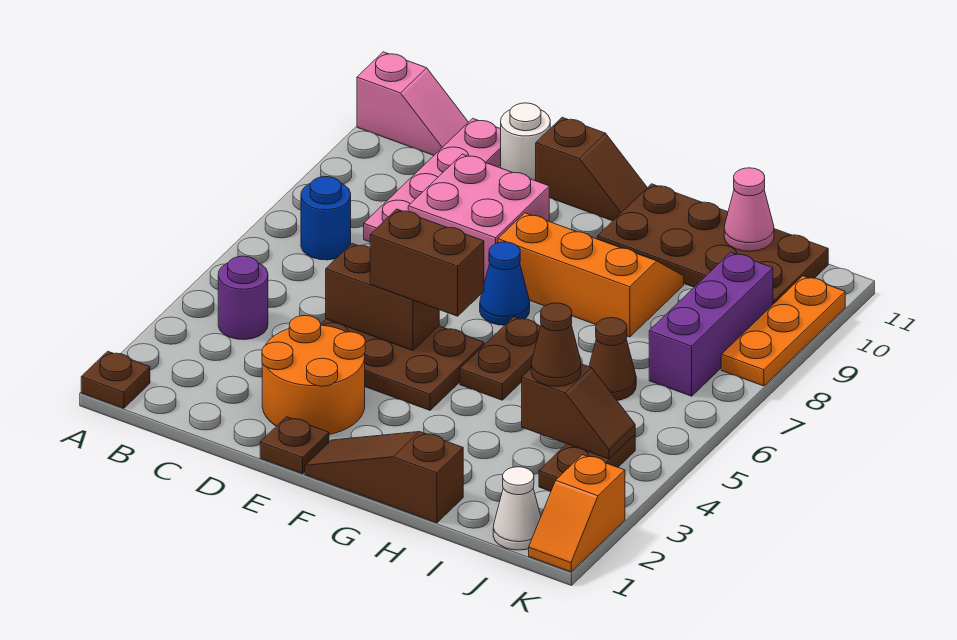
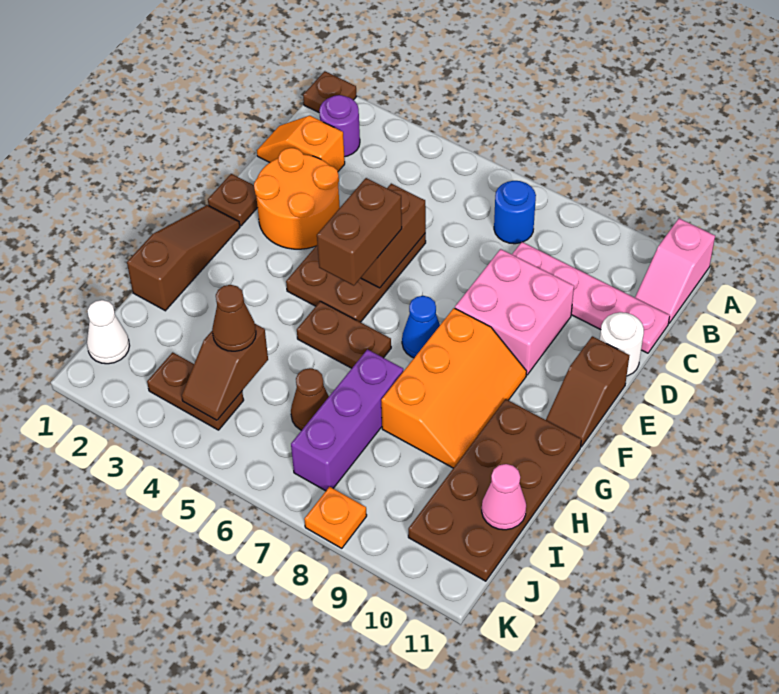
purple 1x1 round brick [218,256,268,340] -> purple 1x1 round brick moved to [319,95,360,157]
purple 1x3 brick [649,252,773,396] -> purple 1x3 brick turned to [291,350,403,491]
orange 1x2 slope [529,455,625,572] -> orange 1x2 slope moved to [257,116,345,171]
orange 1x3 plate [721,276,845,386] -> orange 1x1 plate [304,487,367,548]

